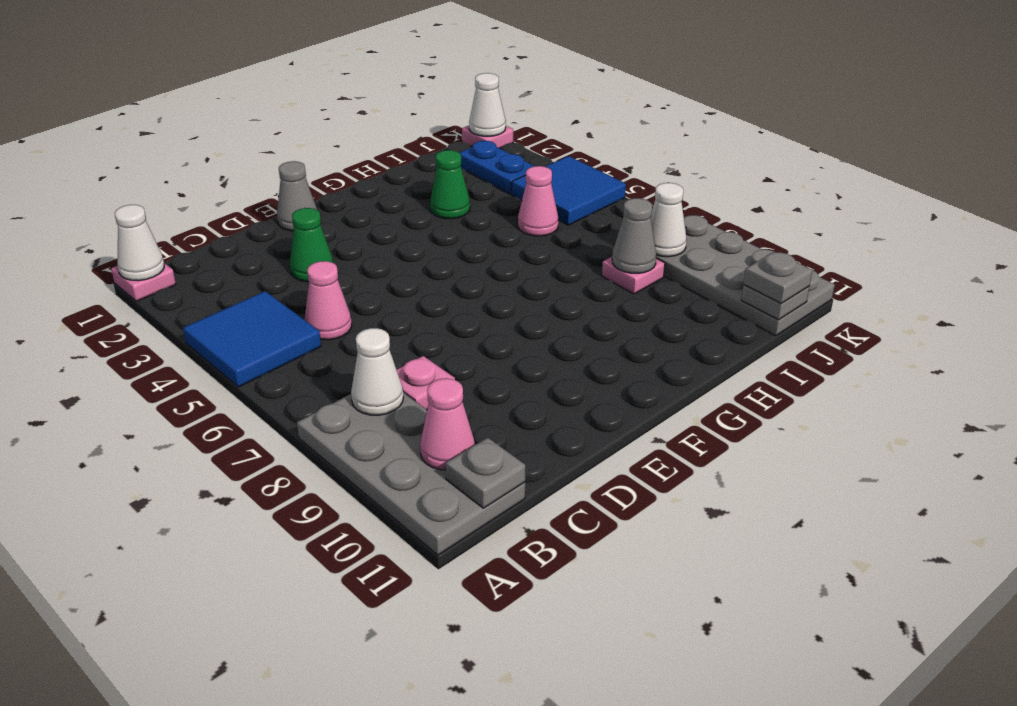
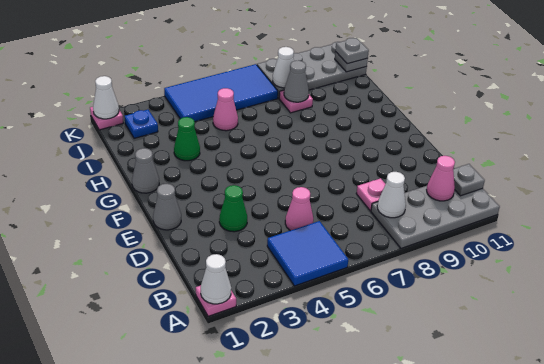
none -> grey 1x1 cone [132,148,159,193]
blue 1x2 plate [459,141,534,194] -> blue 1x1 plate [124,110,158,138]
blue 2x2 tile [512,156,626,225] -> blue 2x4 tile [164,64,278,122]

